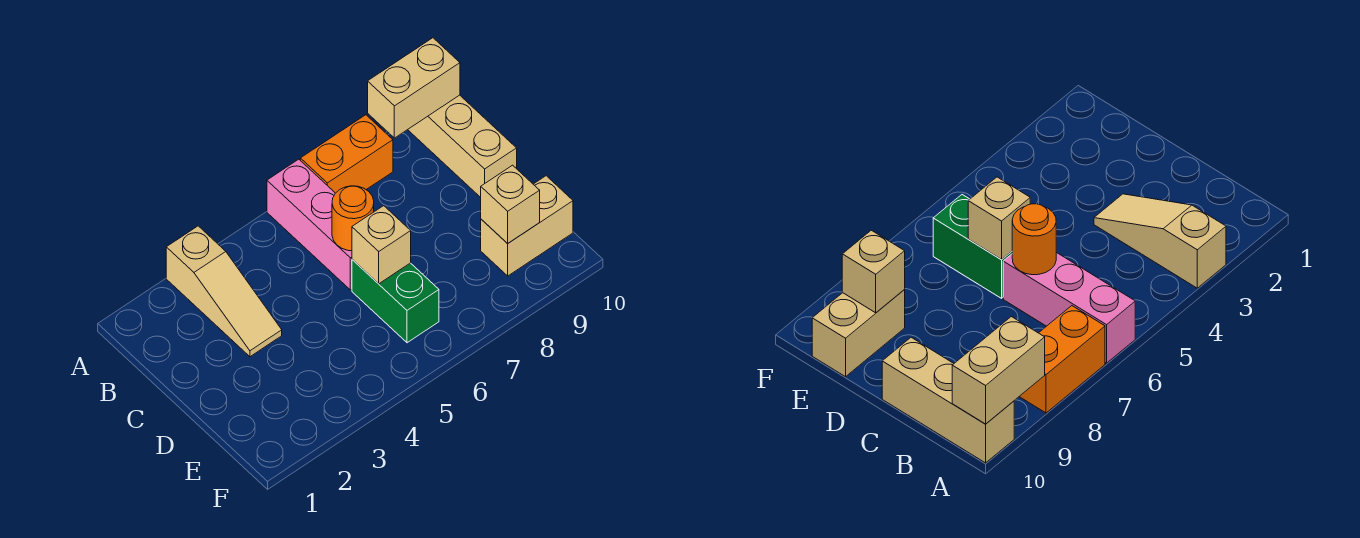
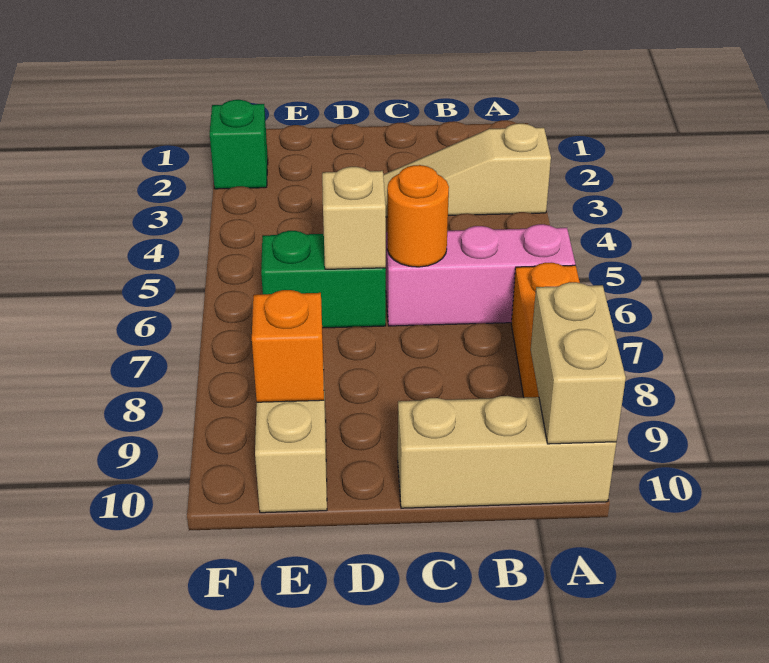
tan 1x1 brick [481,165,540,243] -> orange 1x1 brick [252,290,324,402]
none -> green 1x1 brick [210,100,268,189]

